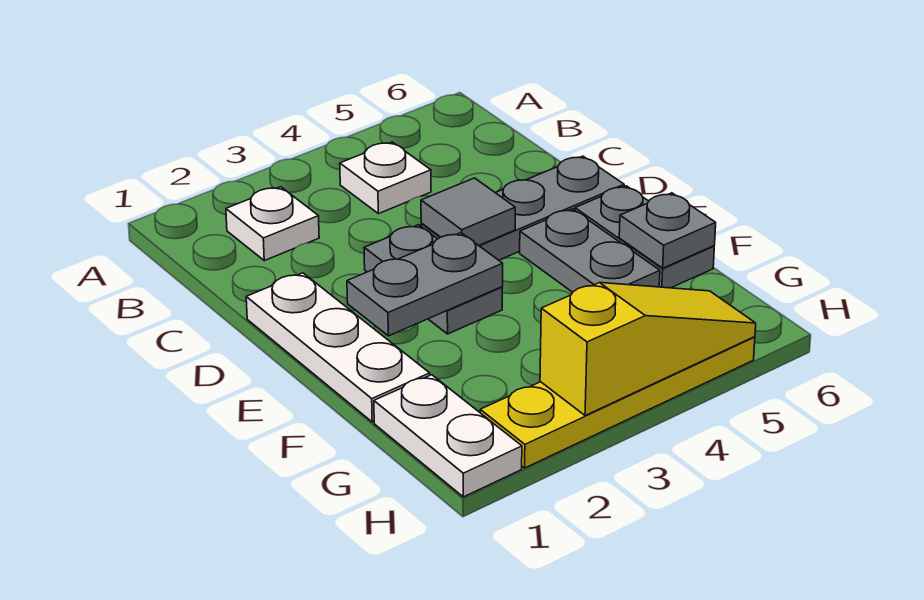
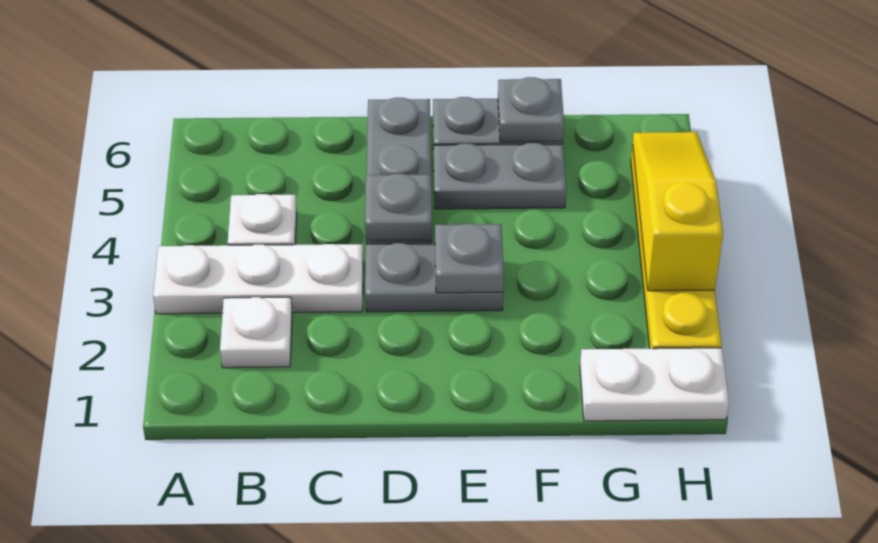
white 1x3 plate [246,273,430,422] -> white 1x3 plate moved to [153,244,363,314]
grey 1x1 tile [421,178,515,245] -> grey 1x1 plate [365,174,432,241]
grey 1x2 plate [347,233,503,336] -> grey 1x1 plate [435,224,504,293]

